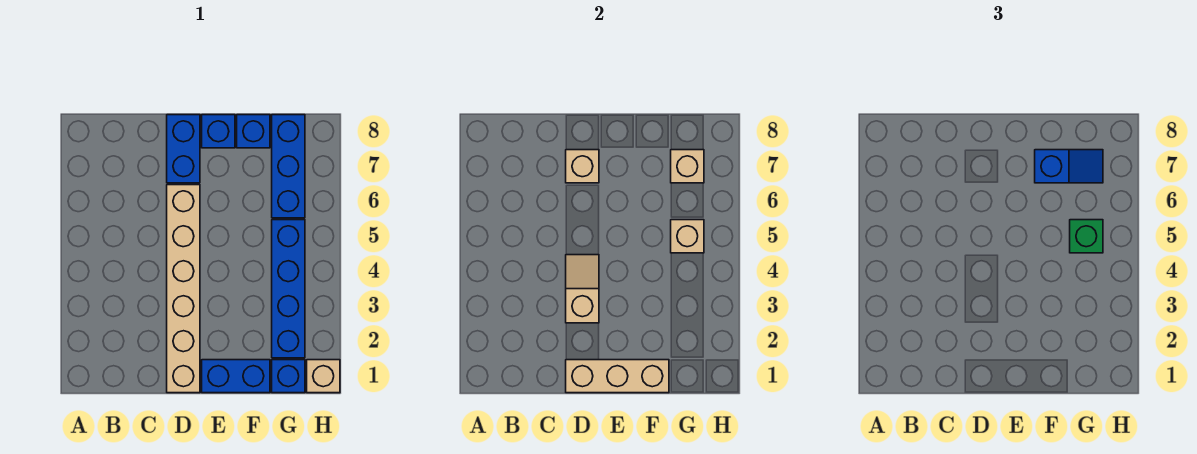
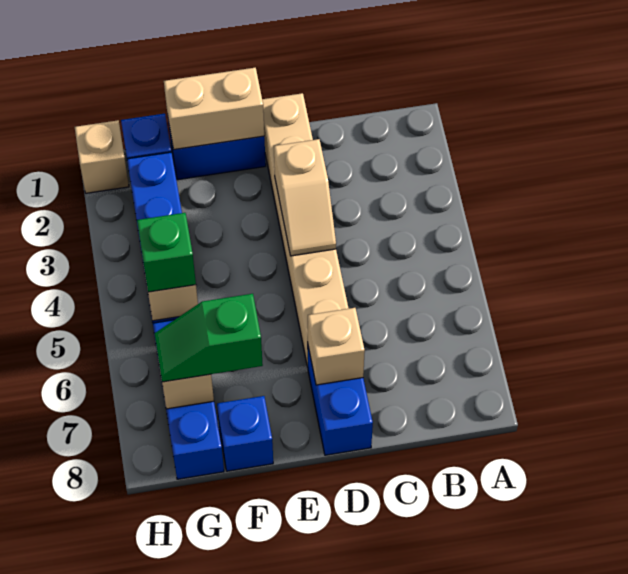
tan 1x3 brick [566,360,669,393] -> tan 1x2 brick [164,68,264,149]
blue 1x1 brick [202,115,235,148] -> none
blue 1x2 slope [1035,150,1103,183] -> green 1x2 slope [154,294,263,382]

